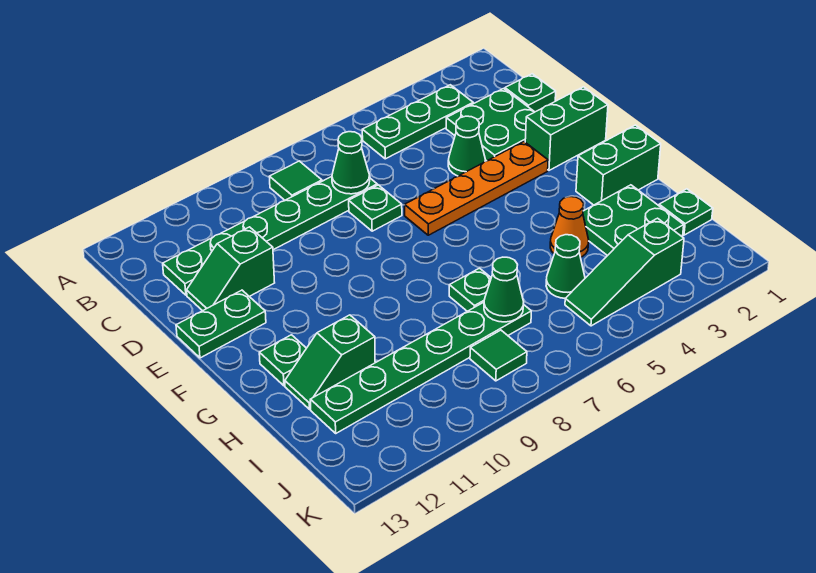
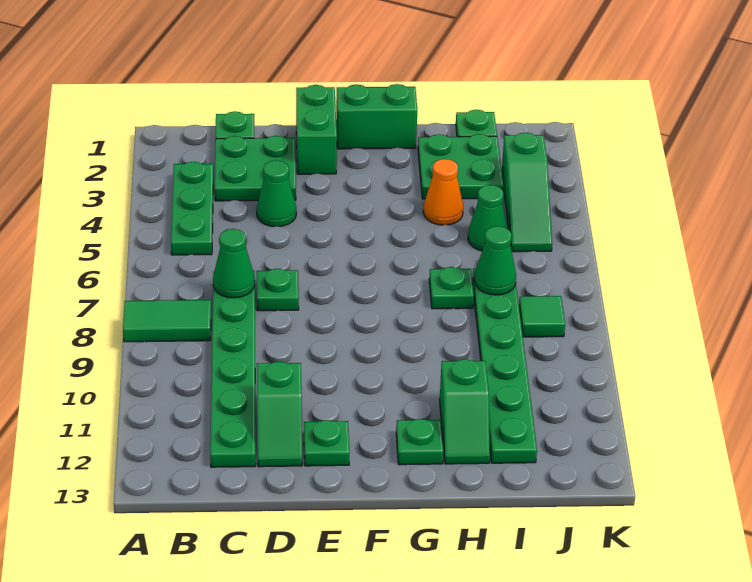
green 1x1 tile [269,161,322,200] -> green 1x2 tile [123,300,211,342]
orange 1x4 plate [405,142,548,235] -> none
green 1x2 plate [176,290,266,358] -> green 1x1 plate [304,420,349,466]
green 1x2 brick [576,125,661,205] -> green 1x2 brick turned to [336,84,417,149]

